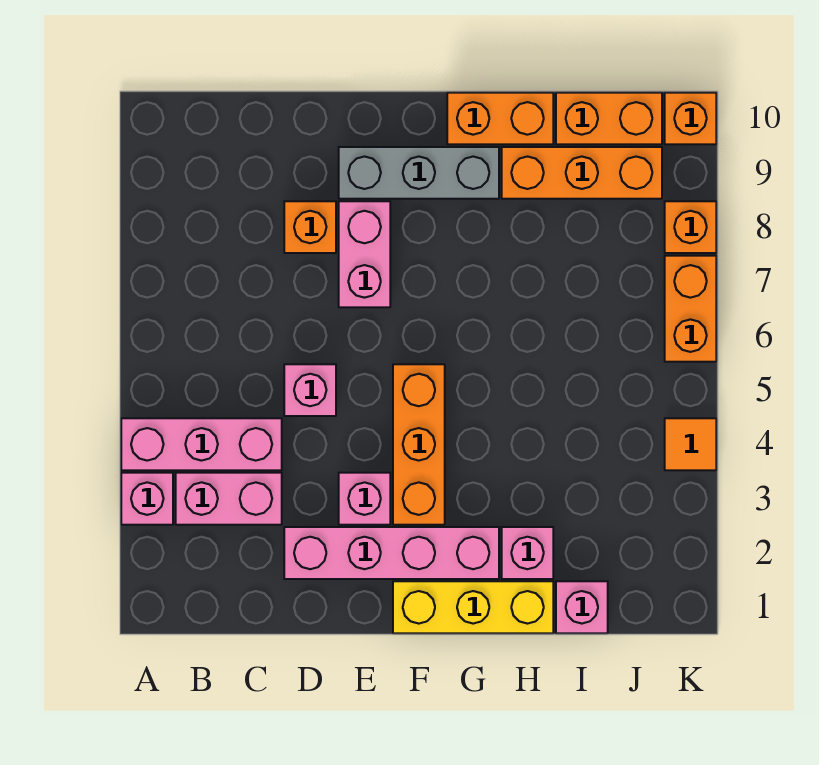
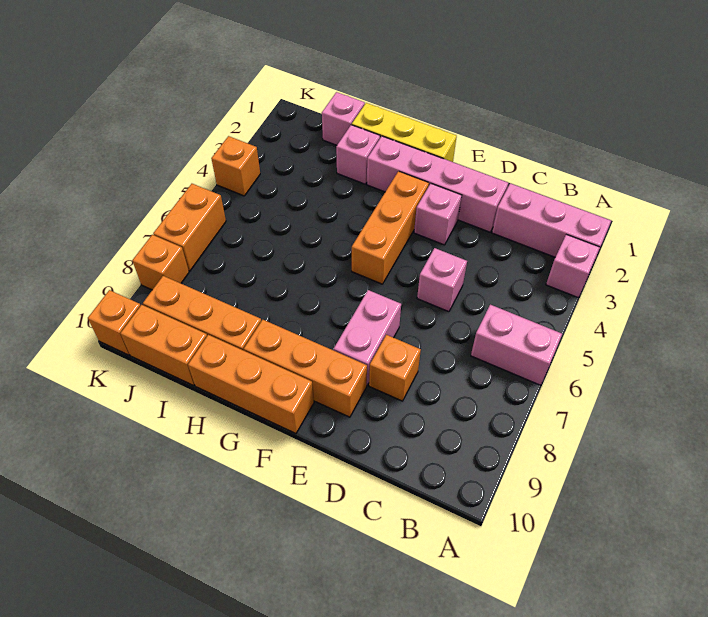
pink 1x3 brick [121,418,282,470] -> pink 1x3 brick moved to [492,183,611,259]
pink 1x2 brick [176,473,282,525] -> pink 1x2 brick moved to [471,305,562,385]
grey 1x3 brick [339,147,499,199] -> orange 1x3 brick [244,320,367,417]
orange 1x2 brick [447,93,553,144] -> orange 1x3 brick [188,335,314,433]
orange 1x1 tile [665,418,716,470] -> orange 1x1 brick [211,136,260,196]

